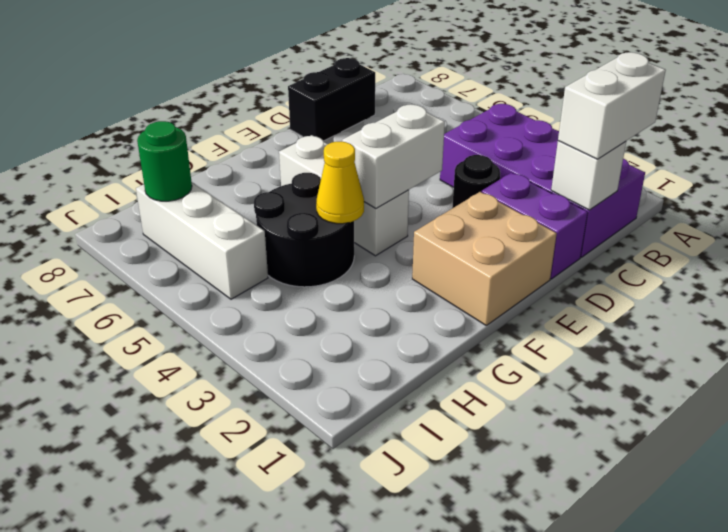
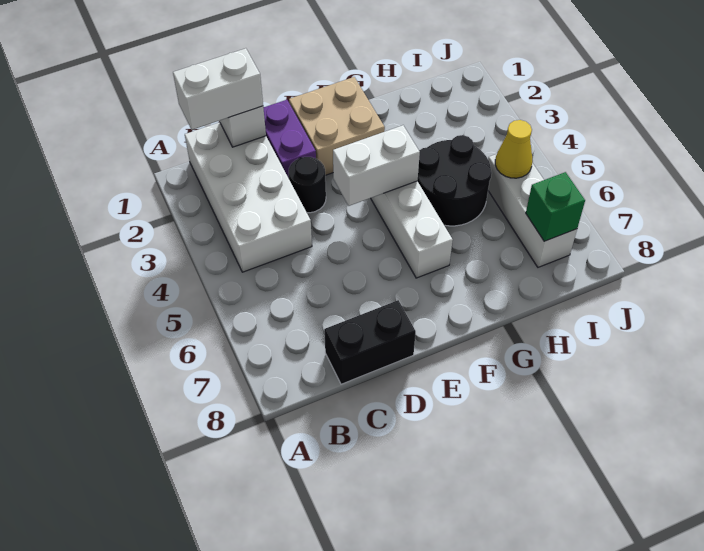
purple 2x4 brick [440,104,645,257] -> white 2x4 brick [185,122,312,272]
yellow 1x1 cone [316,142,364,224] -> yellow 1x1 cone moved to [495,120,533,178]
green 1x1 round brick [137,121,192,201] -> green 1x1 brick [526,172,585,241]

